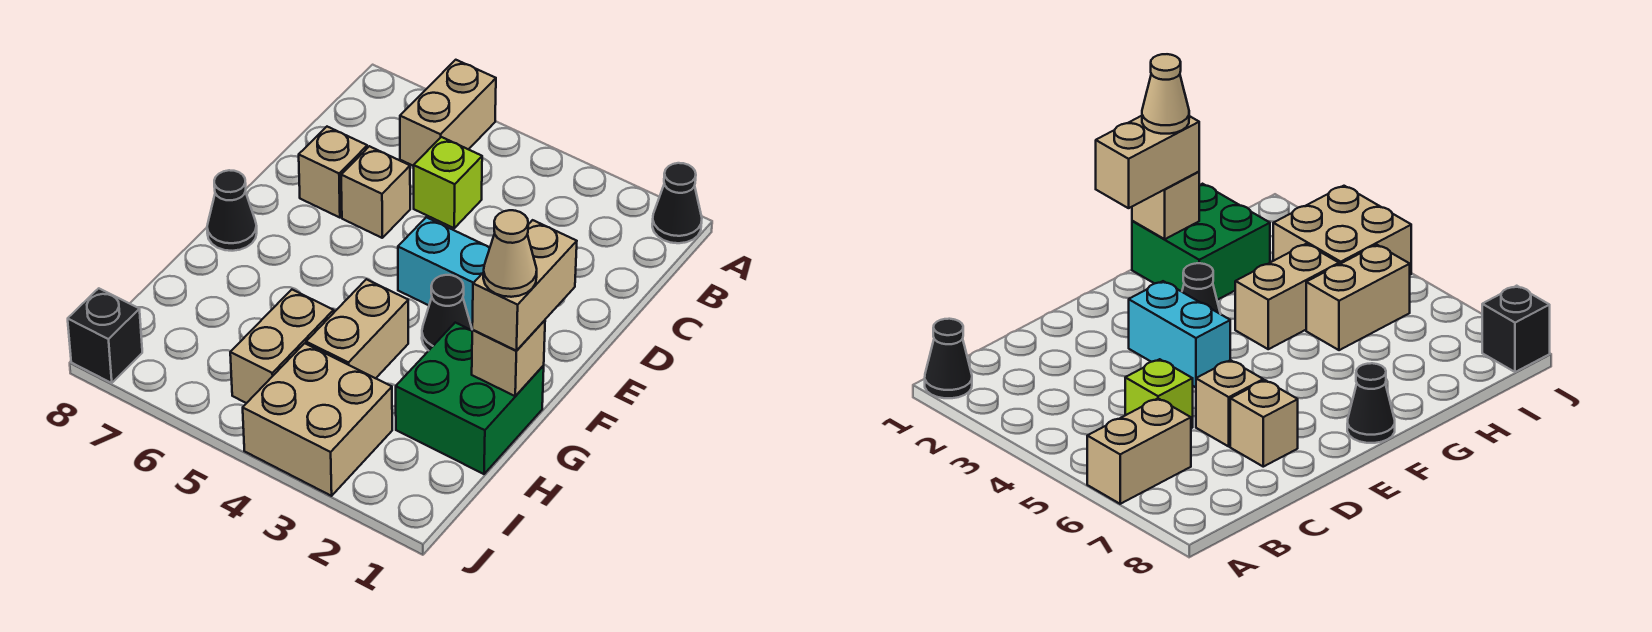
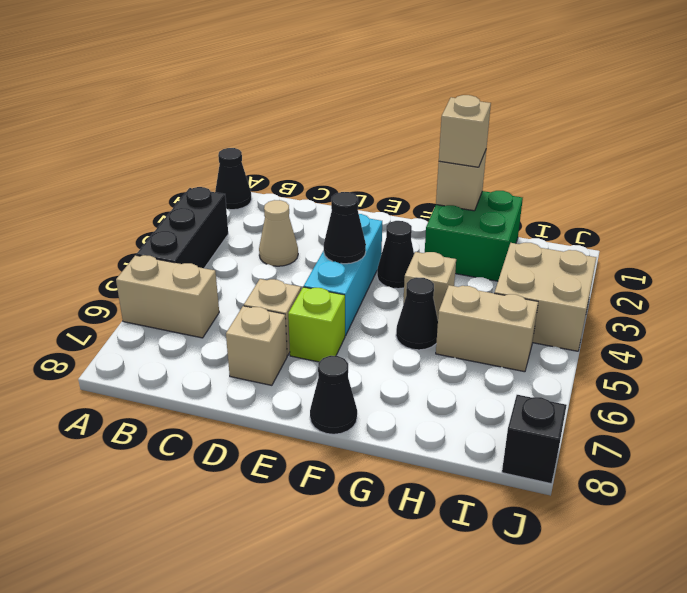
none -> black 1x3 brick [136,187,228,268]
lime 1x1 brick [414,137,482,228] -> lime 1x1 brick moved to [288,287,345,362]
cyan 1x2 brick [398,217,490,326] -> cyan 1x3 brick [304,214,382,336]
none -> black 1x1 cone [324,192,366,264]
tan 1x2 brick [472,220,577,351] -> tan 1x1 brick [439,95,491,167]
tan 1x1 cone [483,210,537,297] -> tan 1x1 cone moved to [259,200,298,266]
tan 1x2 brick [306,279,408,378] -> tan 1x1 brick [403,252,456,319]
none -> black 1x1 cone [396,278,438,350]

